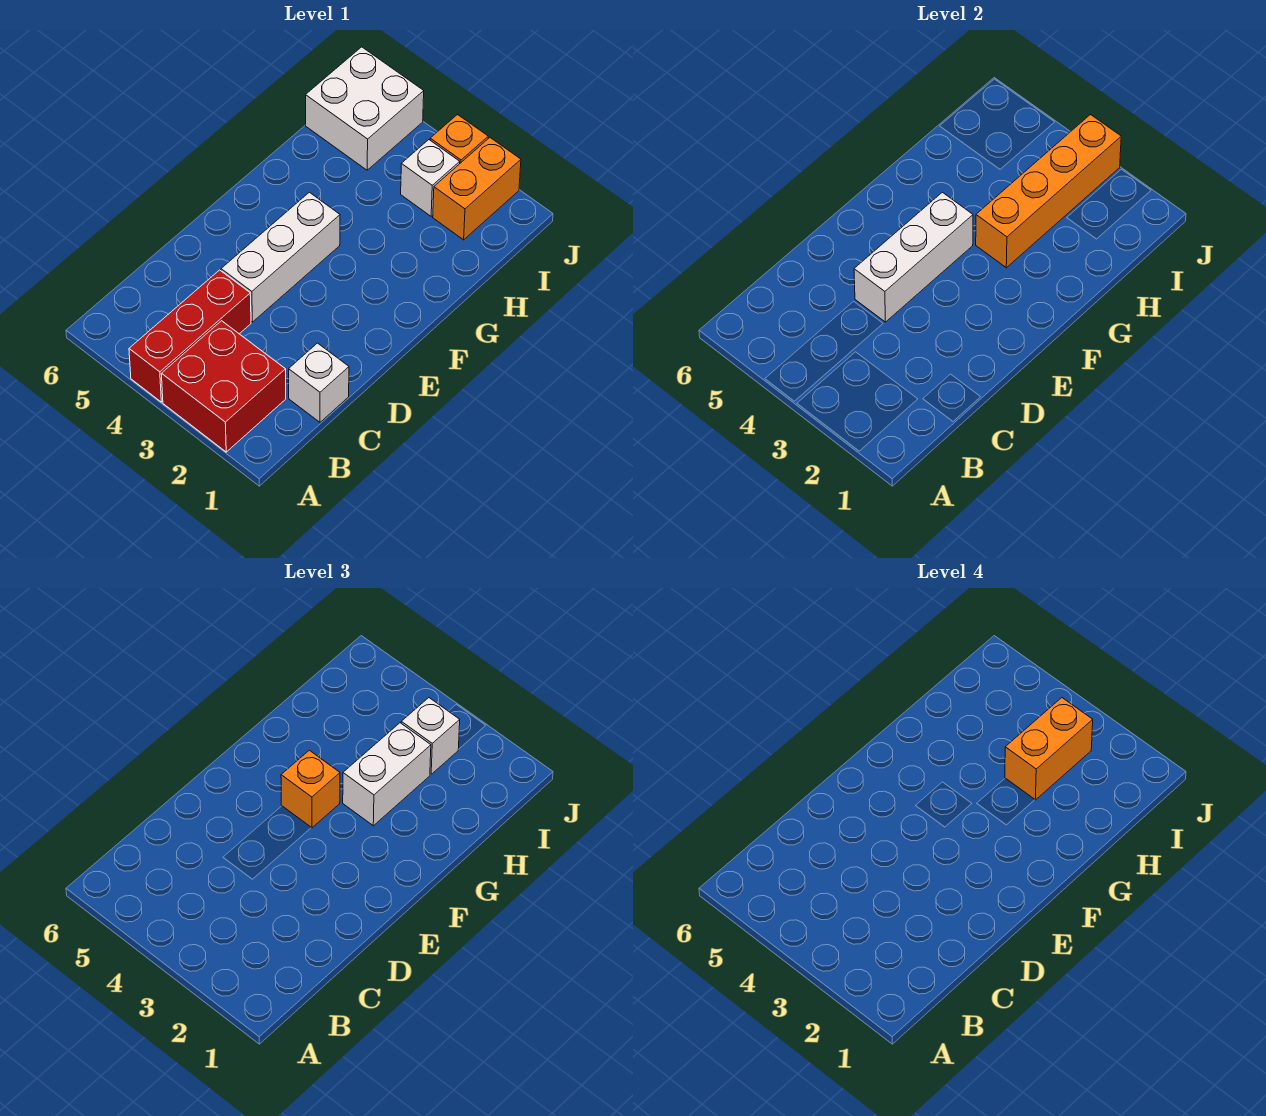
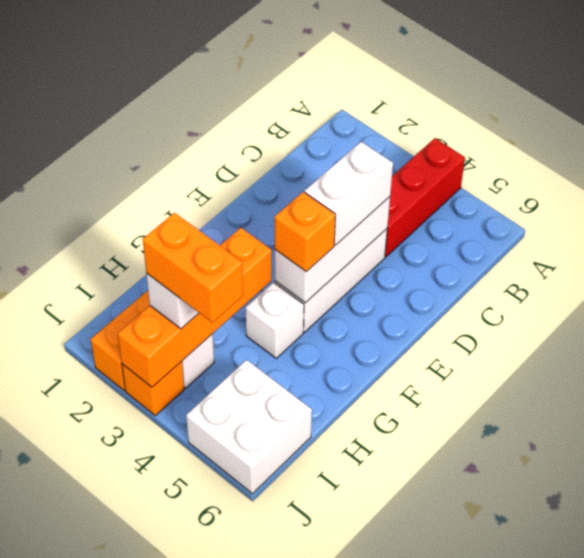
red 2x2 brick [161,321,286,452] -> none
white 1x1 brick [289,343,349,422] -> white 1x1 brick moved to [246,282,304,358]
white 1x2 brick [343,723,431,826] -> white 1x2 brick moved to [305,142,393,245]
orange 1x2 brick [1005,698,1093,800] -> orange 1x2 brick turned to [143,213,243,323]

